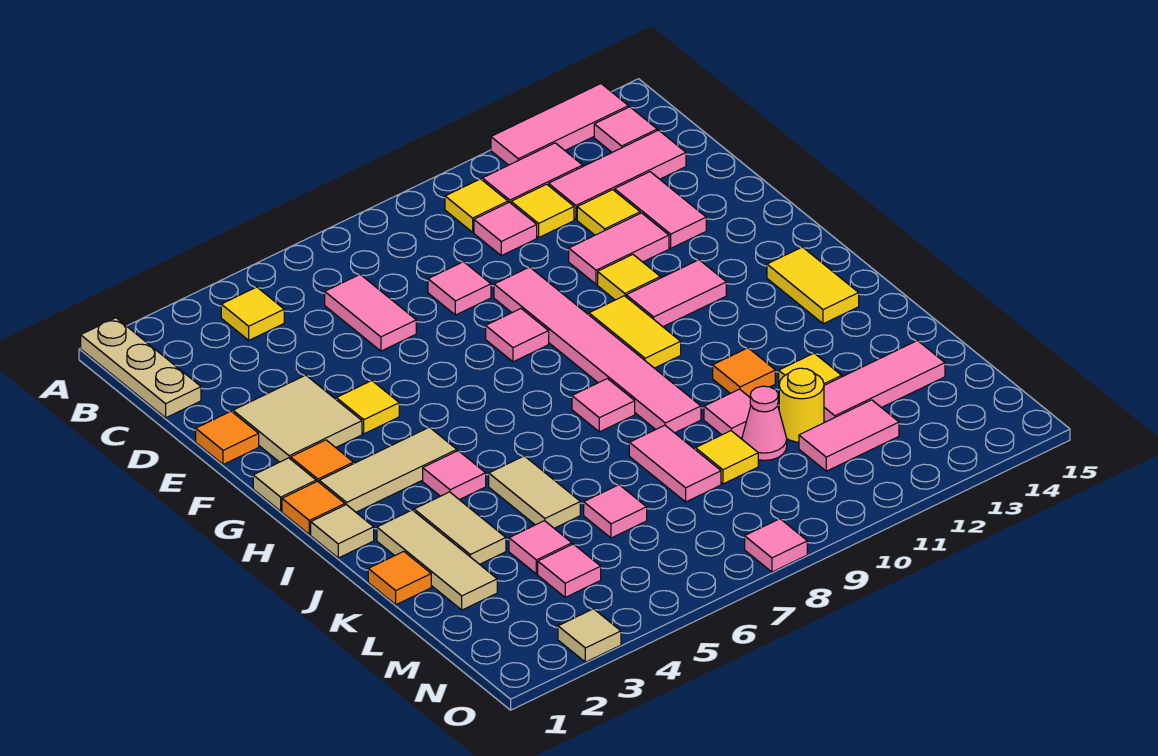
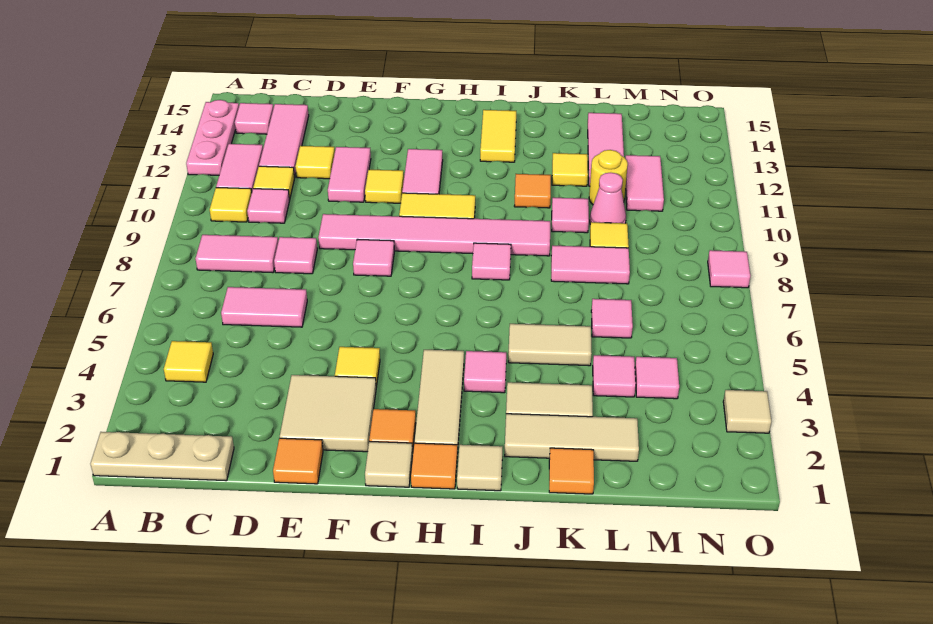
pink 1x3 tile [491,84,628,165] -> pink 1x3 plate [186,100,239,175]
pink 1x2 tile [615,172,706,248] -> pink 1x2 tile moved to [195,235,278,273]
yellow 1x2 tile [767,247,859,324] -> yellow 1x2 tile turned to [480,110,516,162]

